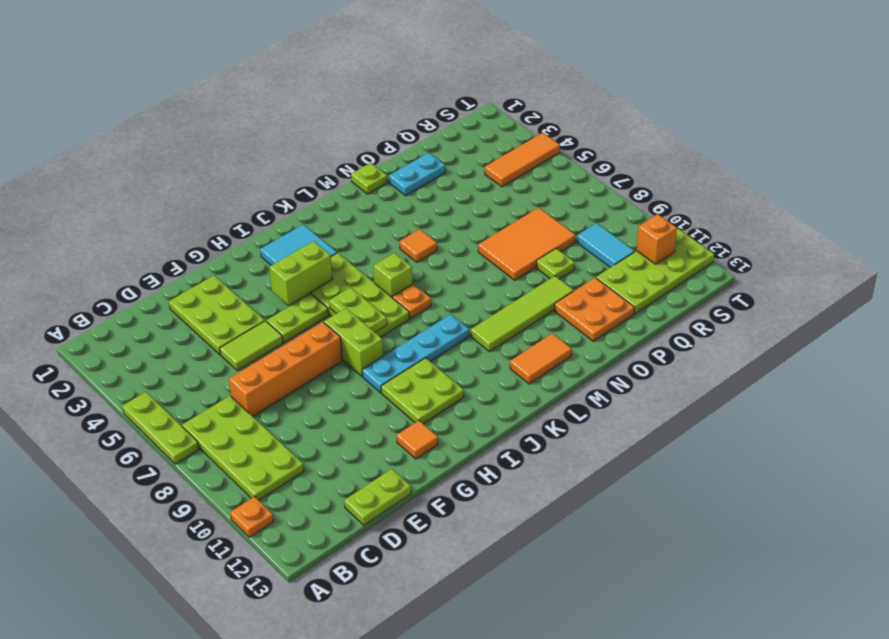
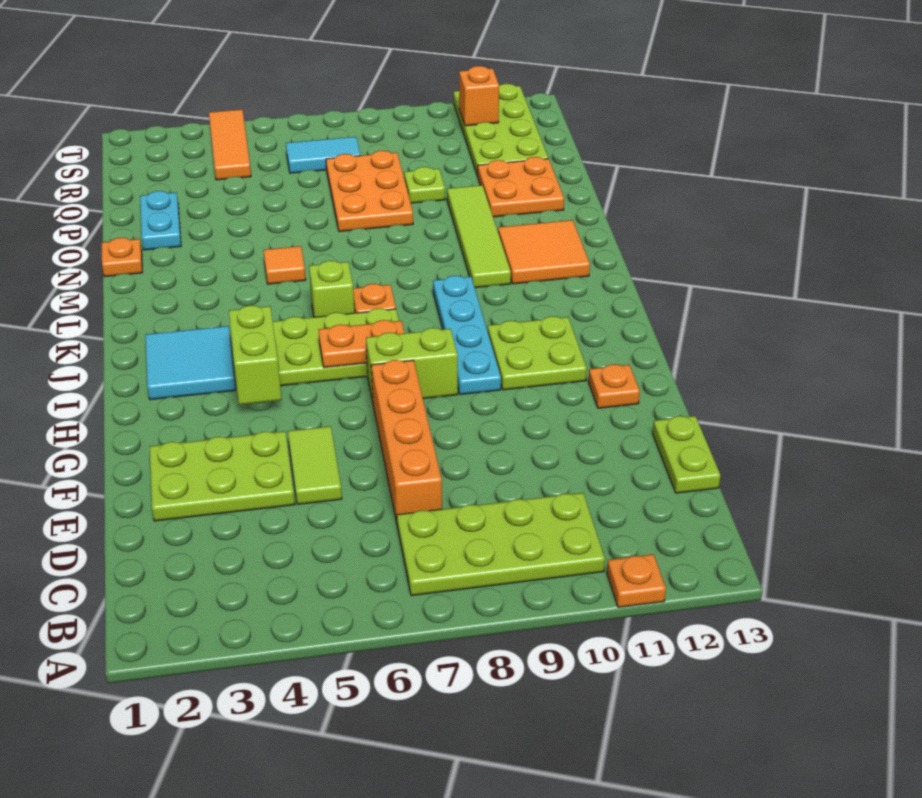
lime 1x3 plate [122,392,199,464] -> none
lime 1x2 plate [267,294,328,343] -> none
orange 1x1 tile [397,421,438,459] -> orange 1x1 plate [588,364,640,408]
lime 1x2 plate [329,287,387,332] -> orange 1x2 plate [318,320,404,368]
orange 1x2 tile [510,333,572,384] -> orange 2x2 tile [498,220,590,284]
lime 1x1 plate [351,163,387,194] -> orange 1x1 plate [102,238,143,277]
orange 2x3 tile [478,208,576,280] -> orange 2x3 plate [326,151,413,232]
cyan 1x2 tile [577,223,635,268] -> cyan 1x2 tile moved to [286,137,361,173]

